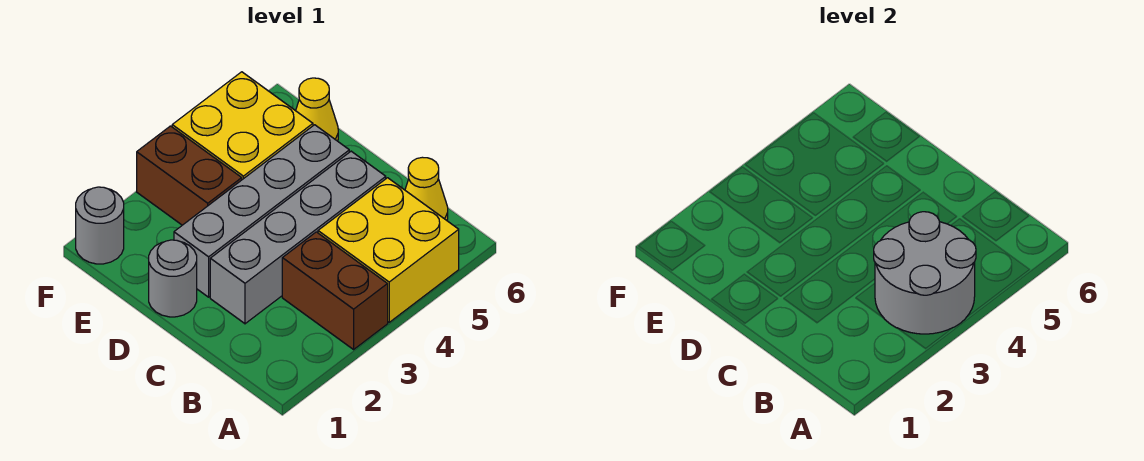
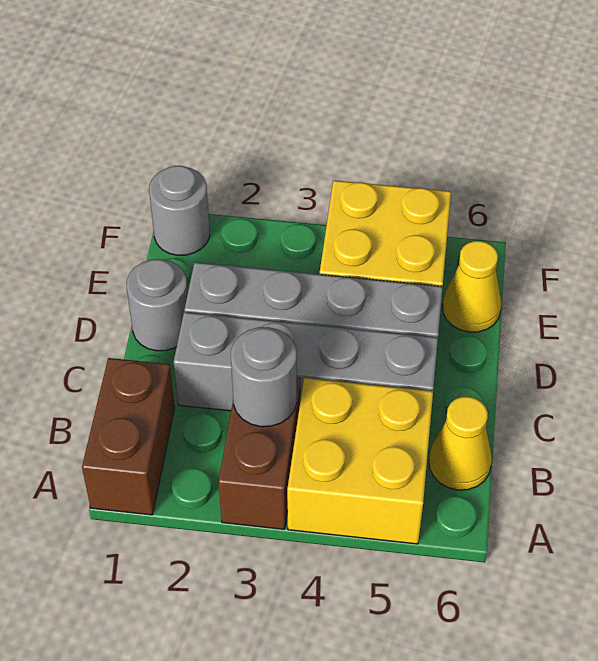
grey 2x2 round brick [874,212,976,334] -> grey 1x1 round brick [231,327,297,427]
brown 1x2 brick [137,126,242,225] -> brown 1x2 brick moved to [82,358,175,515]

